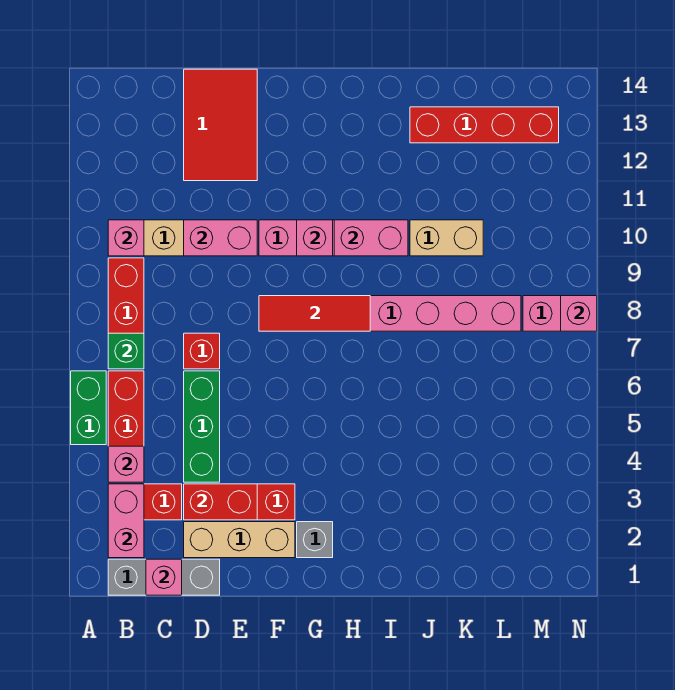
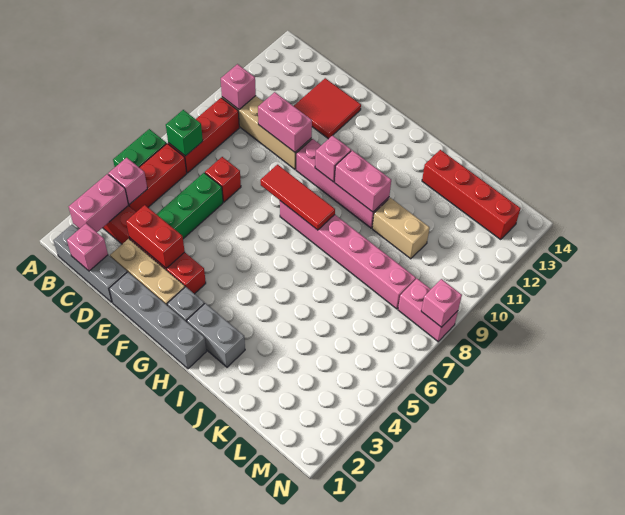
red 2x3 tile [184,69,257,181] -> red 2x2 tile [294,78,361,139]
none -> grey 1x4 brick [109,272,206,369]
none -> grey 1x2 brick [187,303,245,367]

